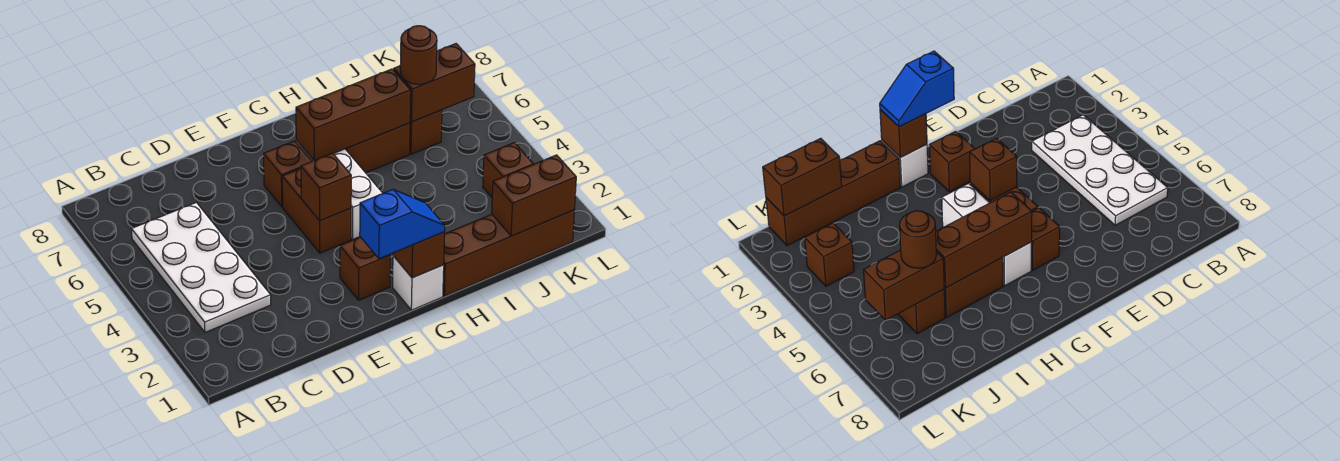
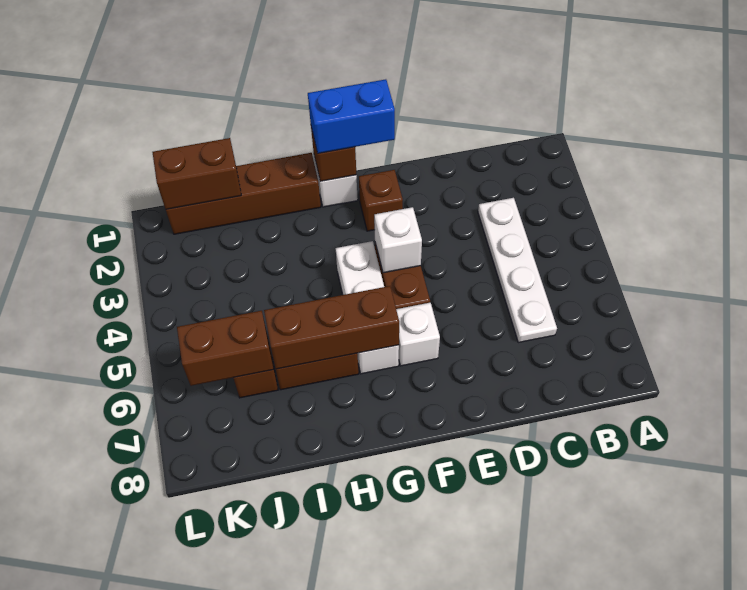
white 2x4 plate [131,202,271,332] -> white 1x4 plate [478,198,557,342]
blue 1x2 slope [360,189,445,259] -> blue 1x2 brick [308,79,395,153]
brown 1x1 brick [301,153,351,221] -> white 1x1 brick [374,207,422,273]
brown 1x1 brick [264,141,312,207] -> white 1x1 brick [396,303,440,366]
brown 1x1 round brick [400,26,437,84] -> none
brown 1x1 brick [483,143,533,197] -> none

